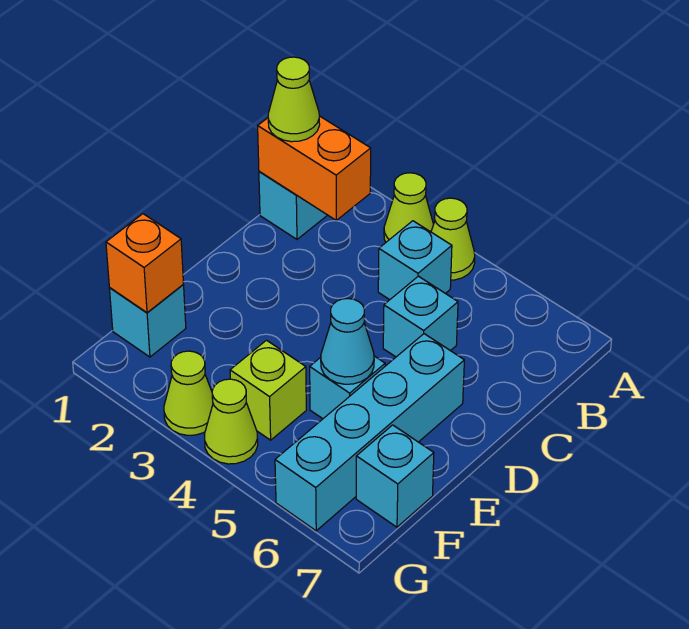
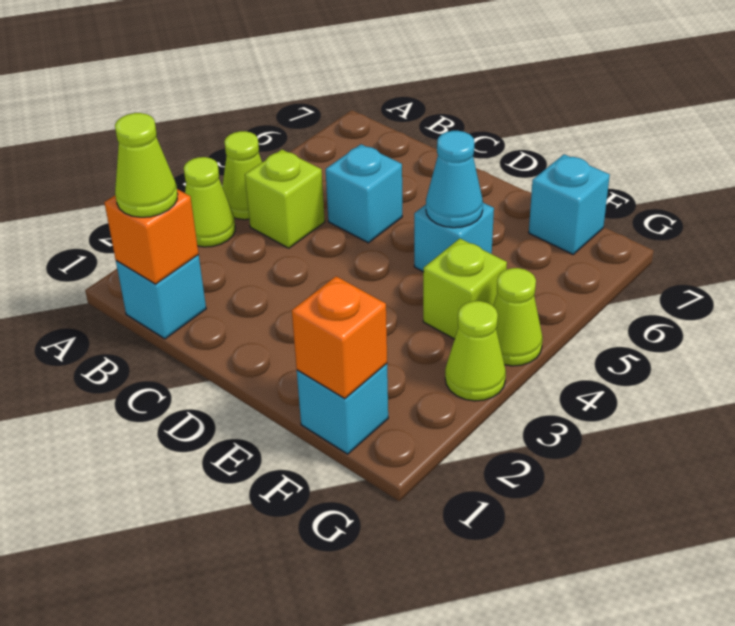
orange 1x2 brick [258,116,371,220] -> orange 1x1 brick [104,189,199,284]
cyan 1x1 brick [378,221,452,300] -> lime 1x1 brick [245,150,325,248]
cyan 1x4 brick [275,334,464,531] -> none

